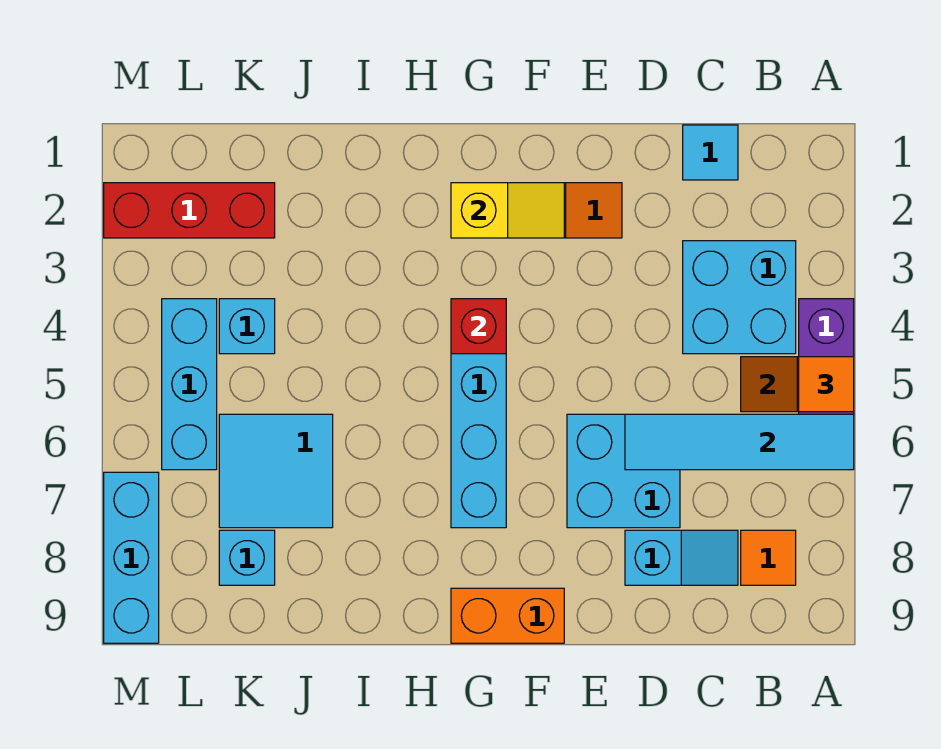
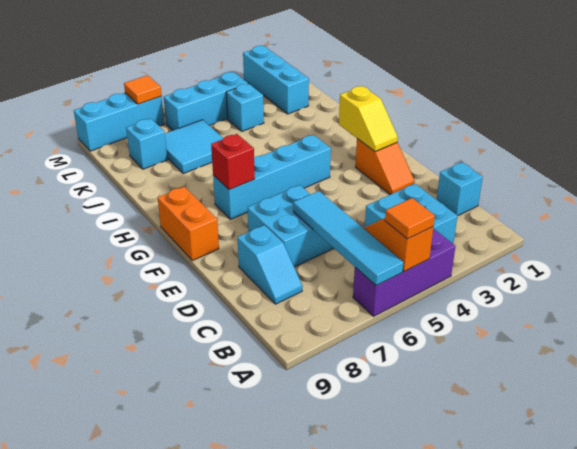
orange 1x1 tile [741,530,796,585] -> orange 1x1 tile moved to [124,75,162,104]
cyan 1x1 tile [683,125,738,180] -> cyan 1x1 brick [437,162,483,216]
red 1x1 brick [451,299,506,354] -> red 1x1 brick moved to [211,134,255,190]
red 1x3 brick [104,183,275,238] -> cyan 1x3 brick [243,46,309,114]

